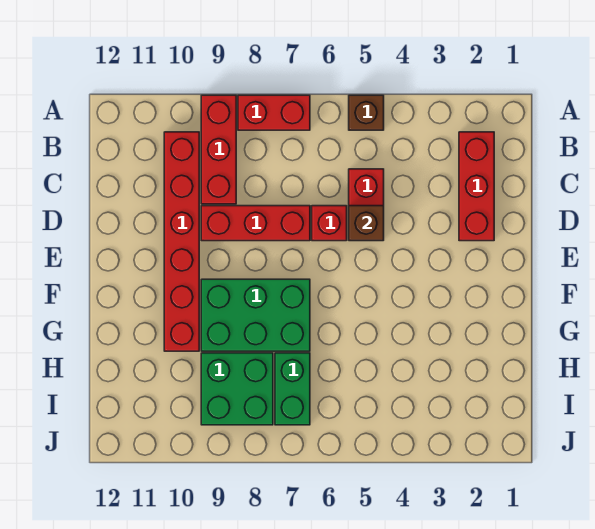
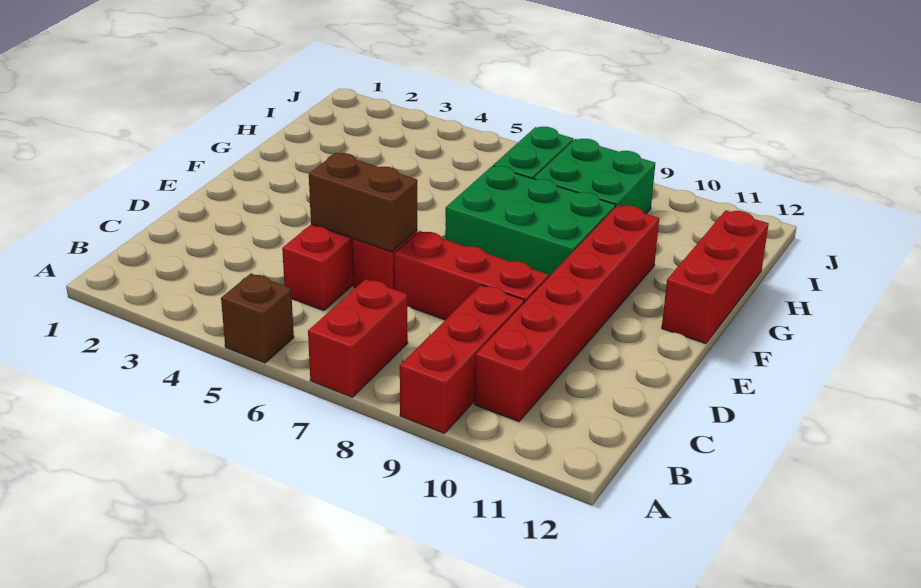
red 1x2 brick [238,95,310,130] -> red 1x2 brick turned to [308,279,408,397]
red 1x3 brick [459,132,494,241] -> red 1x3 brick moved to [662,210,769,344]
brown 1x1 brick [349,206,384,241] -> brown 1x2 brick [309,153,417,252]

